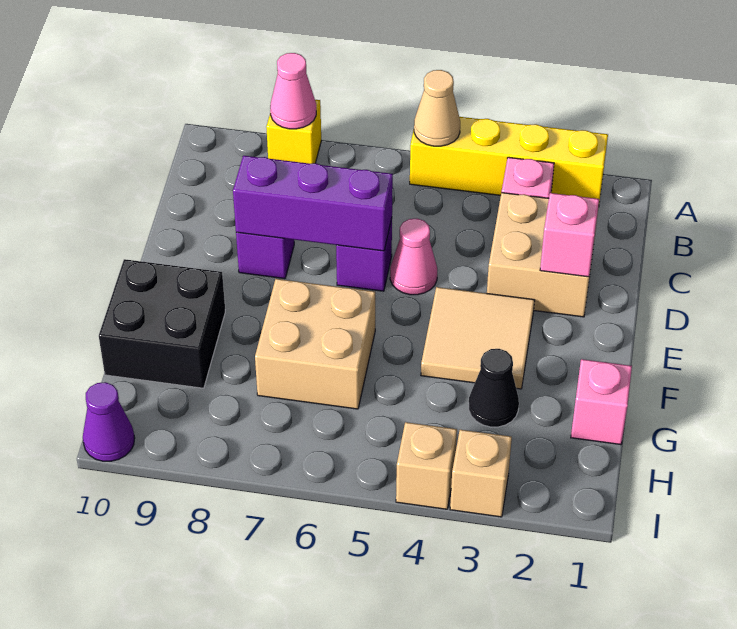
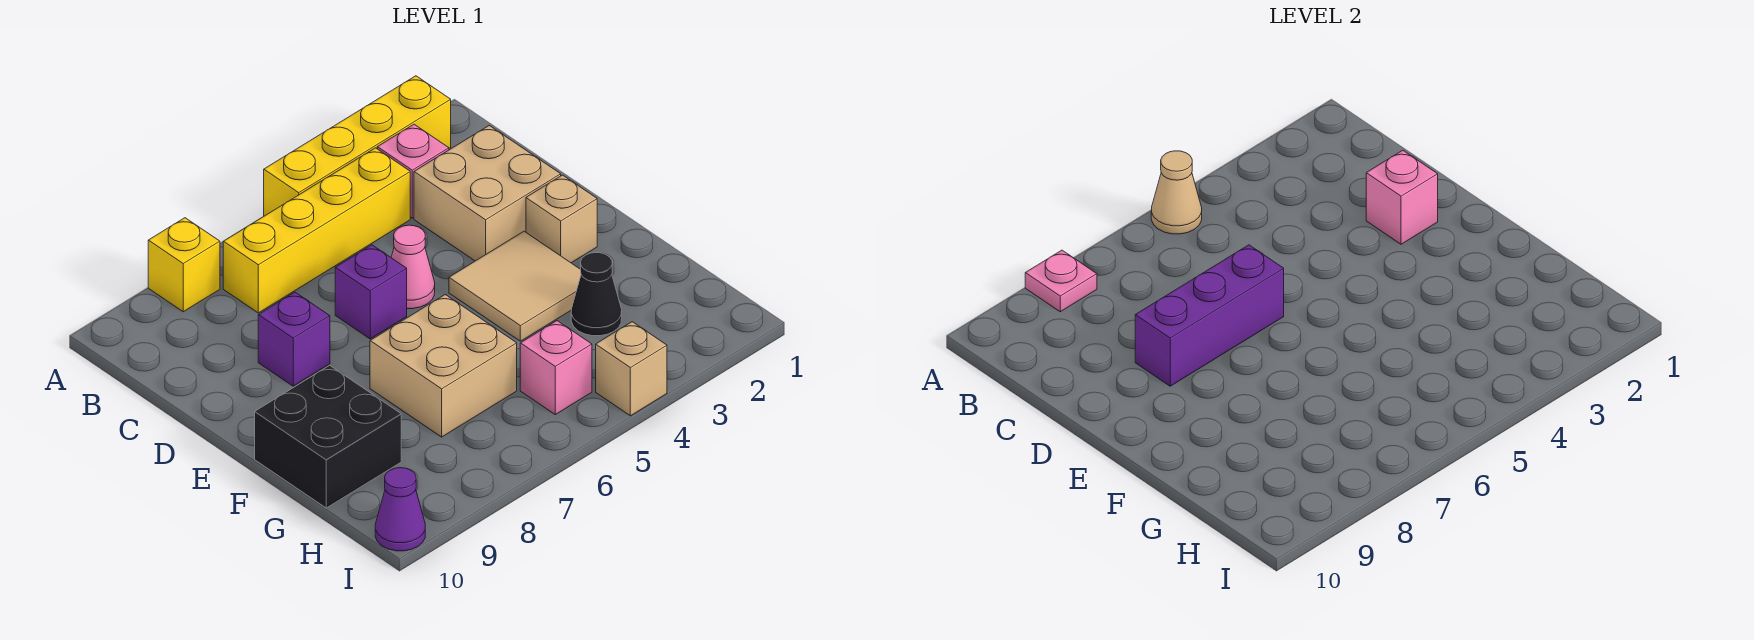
pink 1x1 cone [270,53,316,129] -> pink 1x1 plate [1025,250,1097,312]
none -> yellow 1x4 brick [223,148,410,313]
pink 1x1 brick [571,359,632,445] -> pink 1x1 brick moved to [520,321,592,414]
tan 1x1 brick [450,430,512,517] -> tan 1x1 brick moved to [526,175,597,263]

